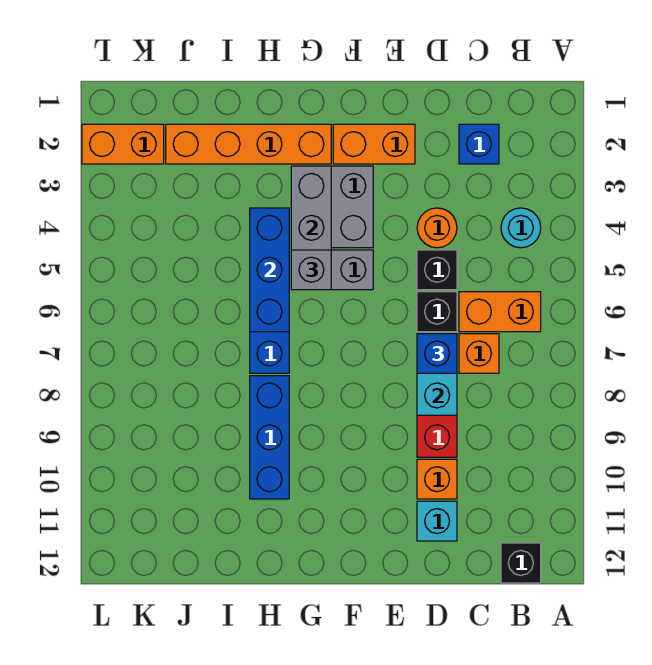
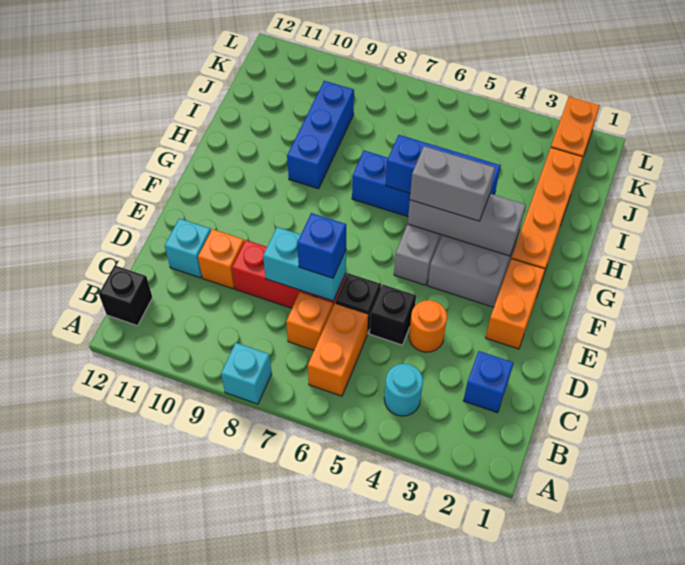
none -> cyan 1x1 brick [221,343,272,404]
grey 1x1 brick [291,250,331,290] -> grey 1x2 brick [410,146,495,221]
blue 1x3 brick [250,376,289,499] -> blue 1x3 brick turned to [287,81,354,189]

